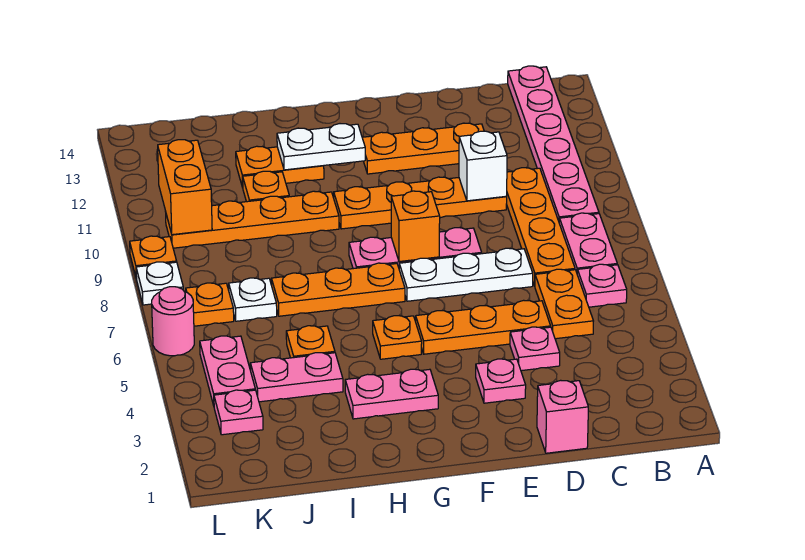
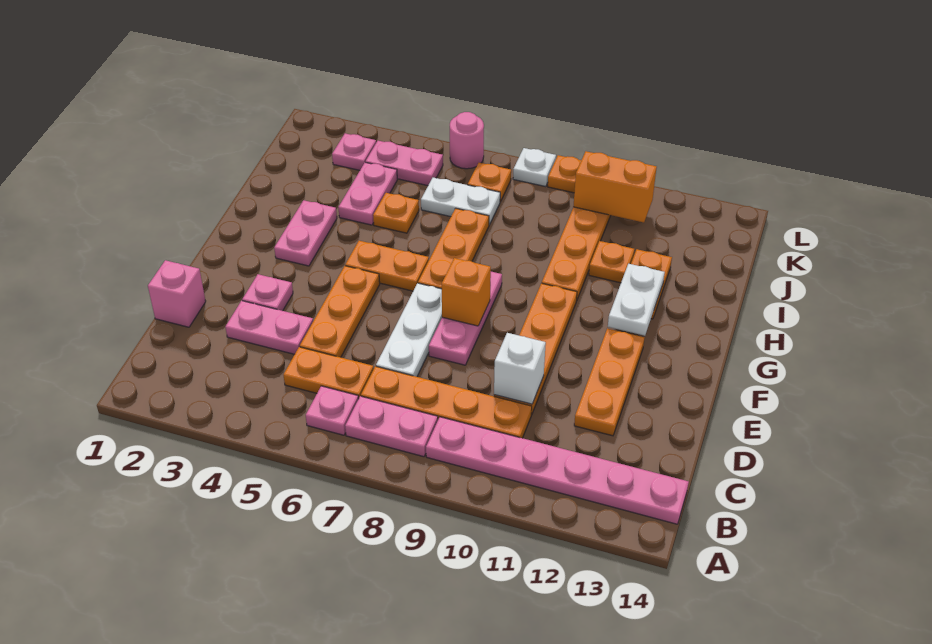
pink 1x1 plate [510,327,560,371] -> pink 1x2 plate [225,301,313,354]
orange 1x1 plate [373,316,422,359] -> orange 1x2 plate [345,241,429,291]
white 1x1 plate [229,278,277,321] -> white 1x2 plate [421,178,500,225]

